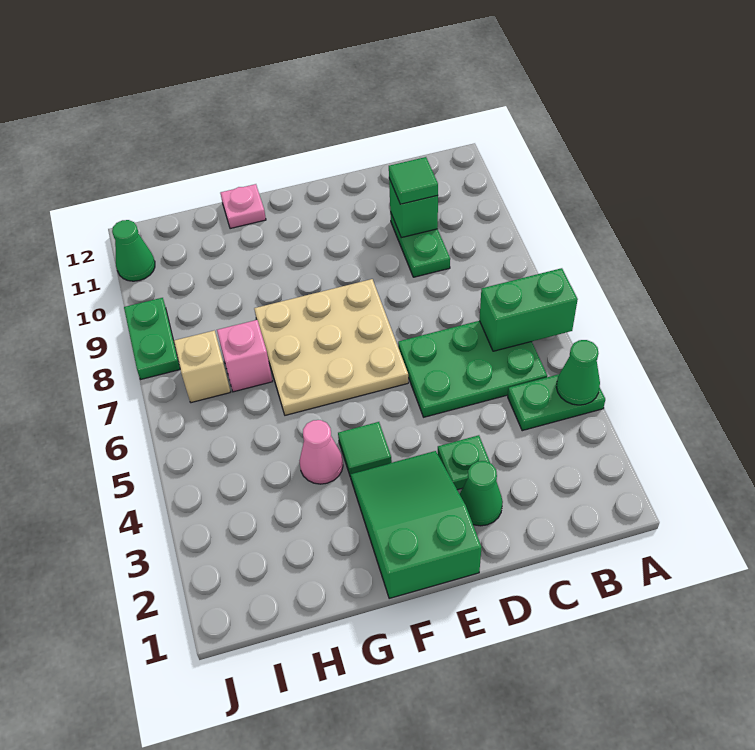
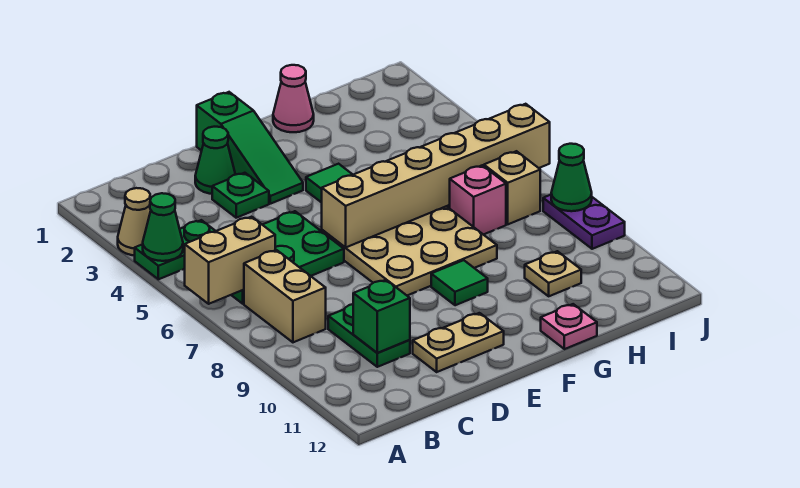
none -> tan 1x1 cone [118,188,151,255]
green 1x2 brick [479,268,578,351] -> tan 1x2 brick [185,217,275,304]
none -> tan 1x2 brick [244,250,326,342]
green 1x1 tile [389,157,438,204] -> green 1x1 tile moved to [431,260,488,305]
none -> tan 1x2 plate [413,313,504,372]
green 2x3 slope [350,451,482,599] -> green 1x3 slope [197,92,303,204]
none -> tan 1x6 brick [322,104,550,248]
pink 1x1 cone [299,420,343,484] -> pink 1x1 cone moved to [273,65,314,132]
none -> tan 1x1 plate [525,251,581,296]
green 1x2 plate [124,298,180,379] -> purple 1x2 plate [543,195,625,249]
green 1x1 cone [112,220,155,281] -> green 1x1 cone moved to [551,144,592,211]

